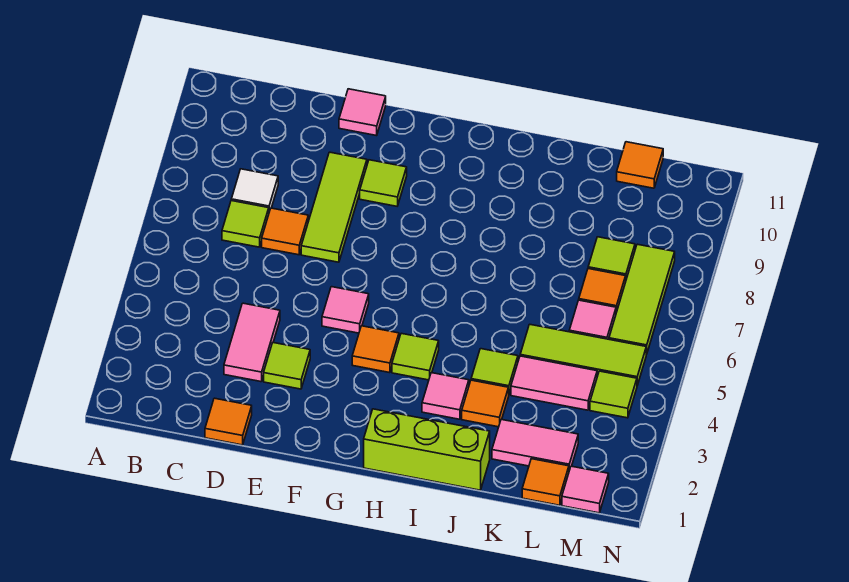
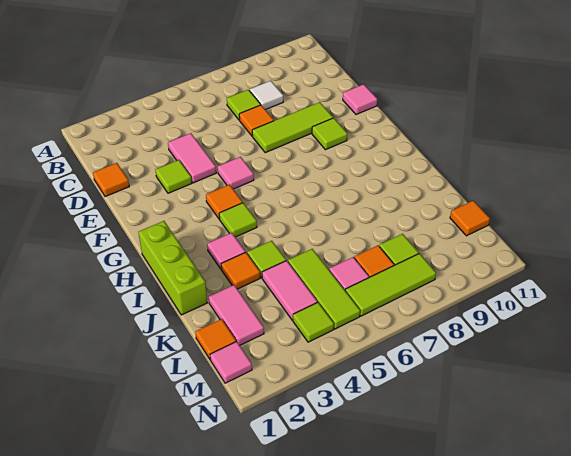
pink 1x2 tile [224,303,280,382] -> pink 1x2 tile turned to [168,133,216,183]

